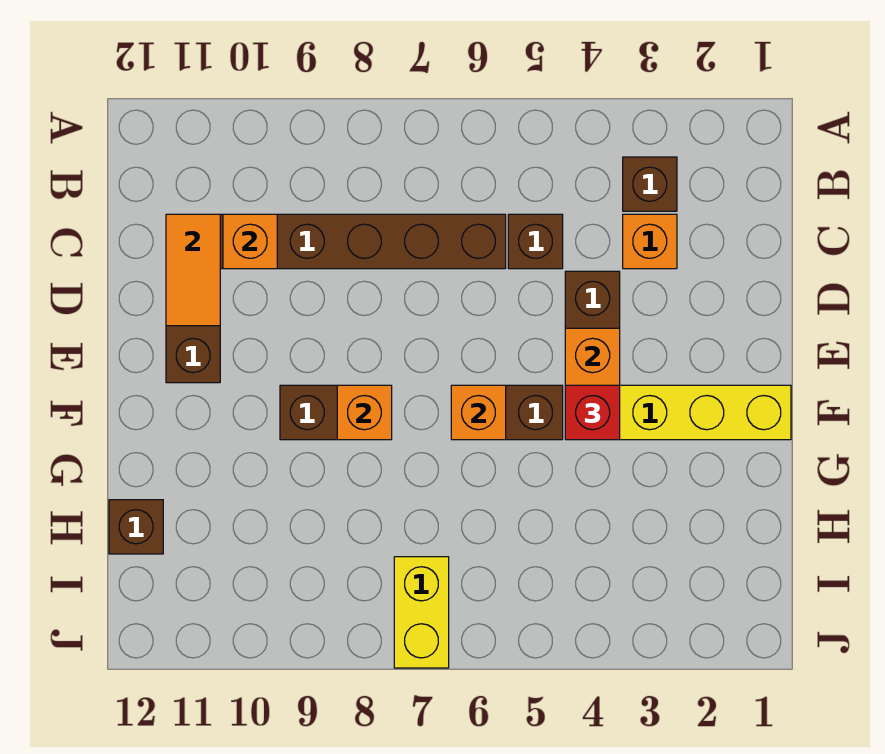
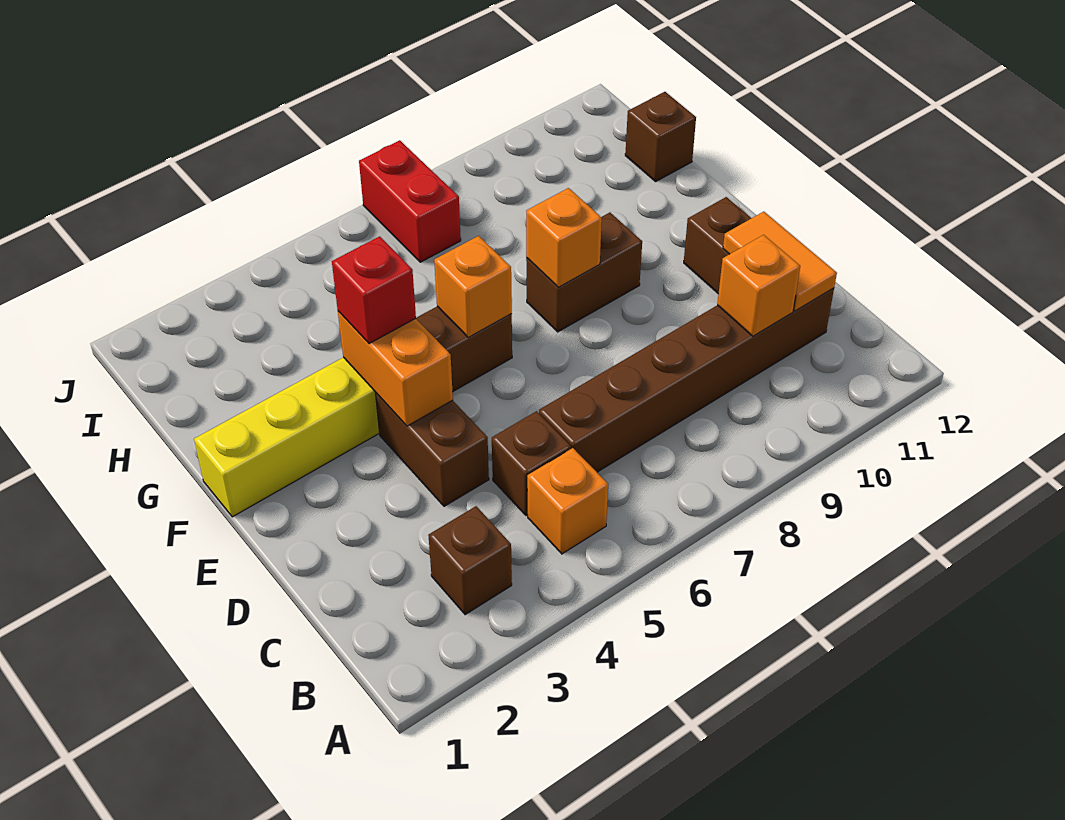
orange 1x1 brick [623,214,677,269] -> orange 1x1 brick moved to [527,448,608,554]
yellow 1x2 brick [394,557,449,668] -> red 1x2 brick [359,140,461,262]

